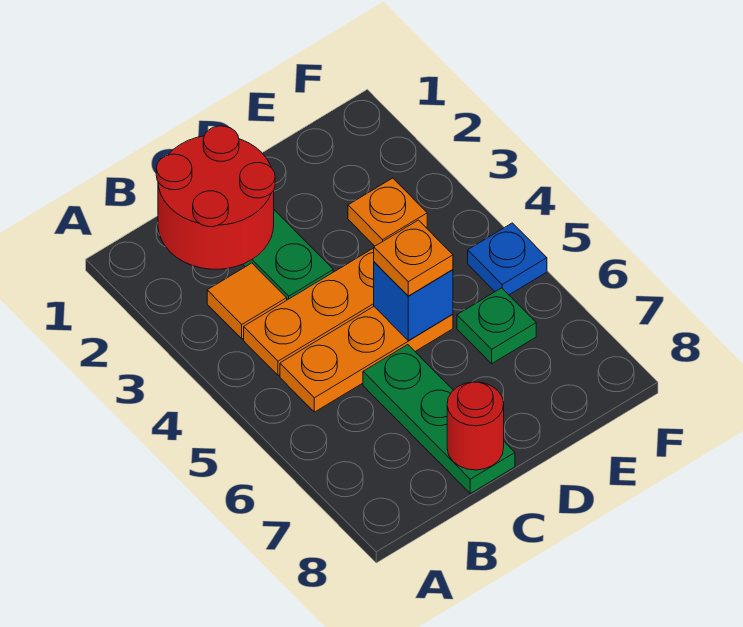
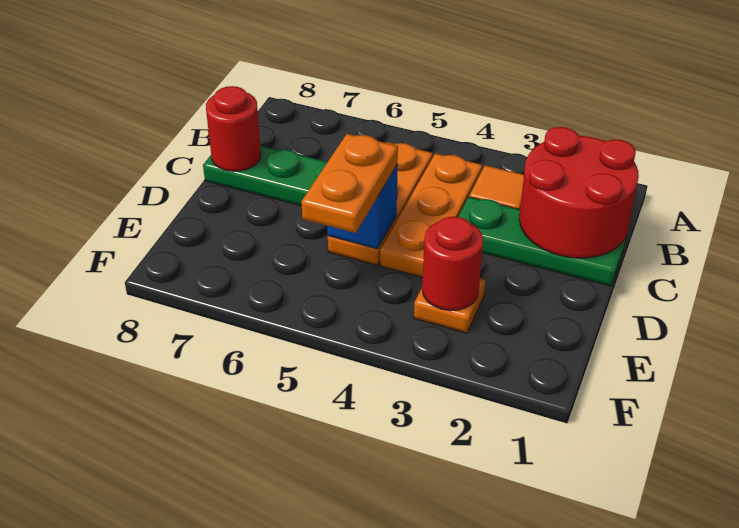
orange 1x1 plate [374,220,453,296] -> orange 1x2 plate [302,134,398,233]
none -> red 1x1 round brick [422,216,483,311]
green 1x1 plate [457,288,536,364] -> none
blue 1x1 plate [468,223,547,295] -> none

